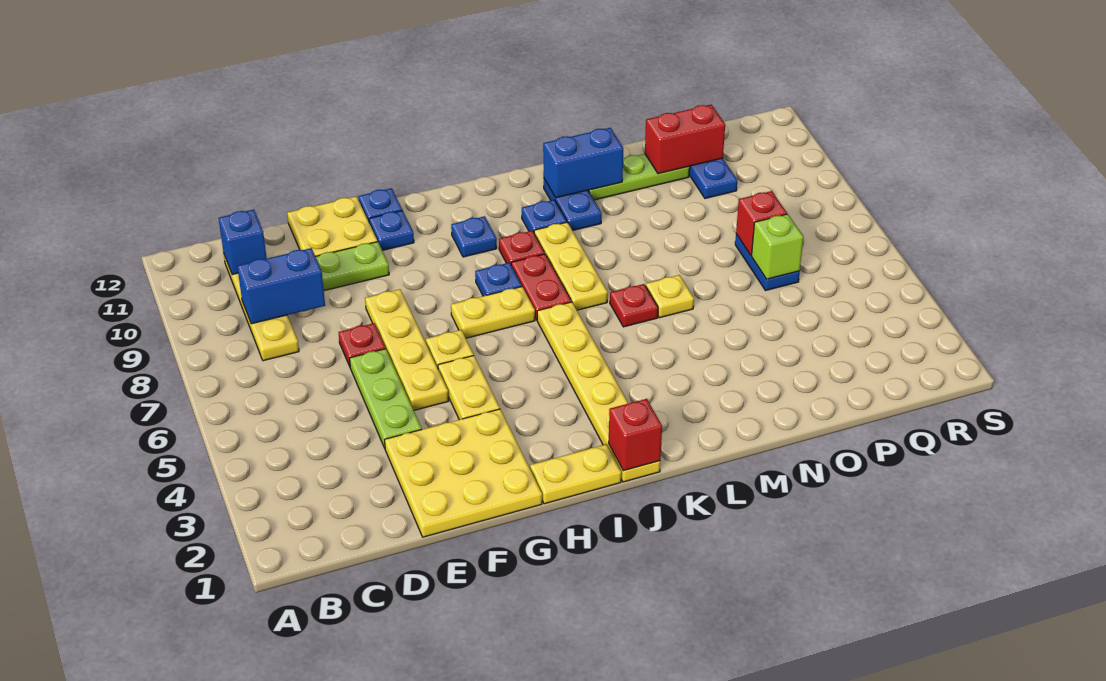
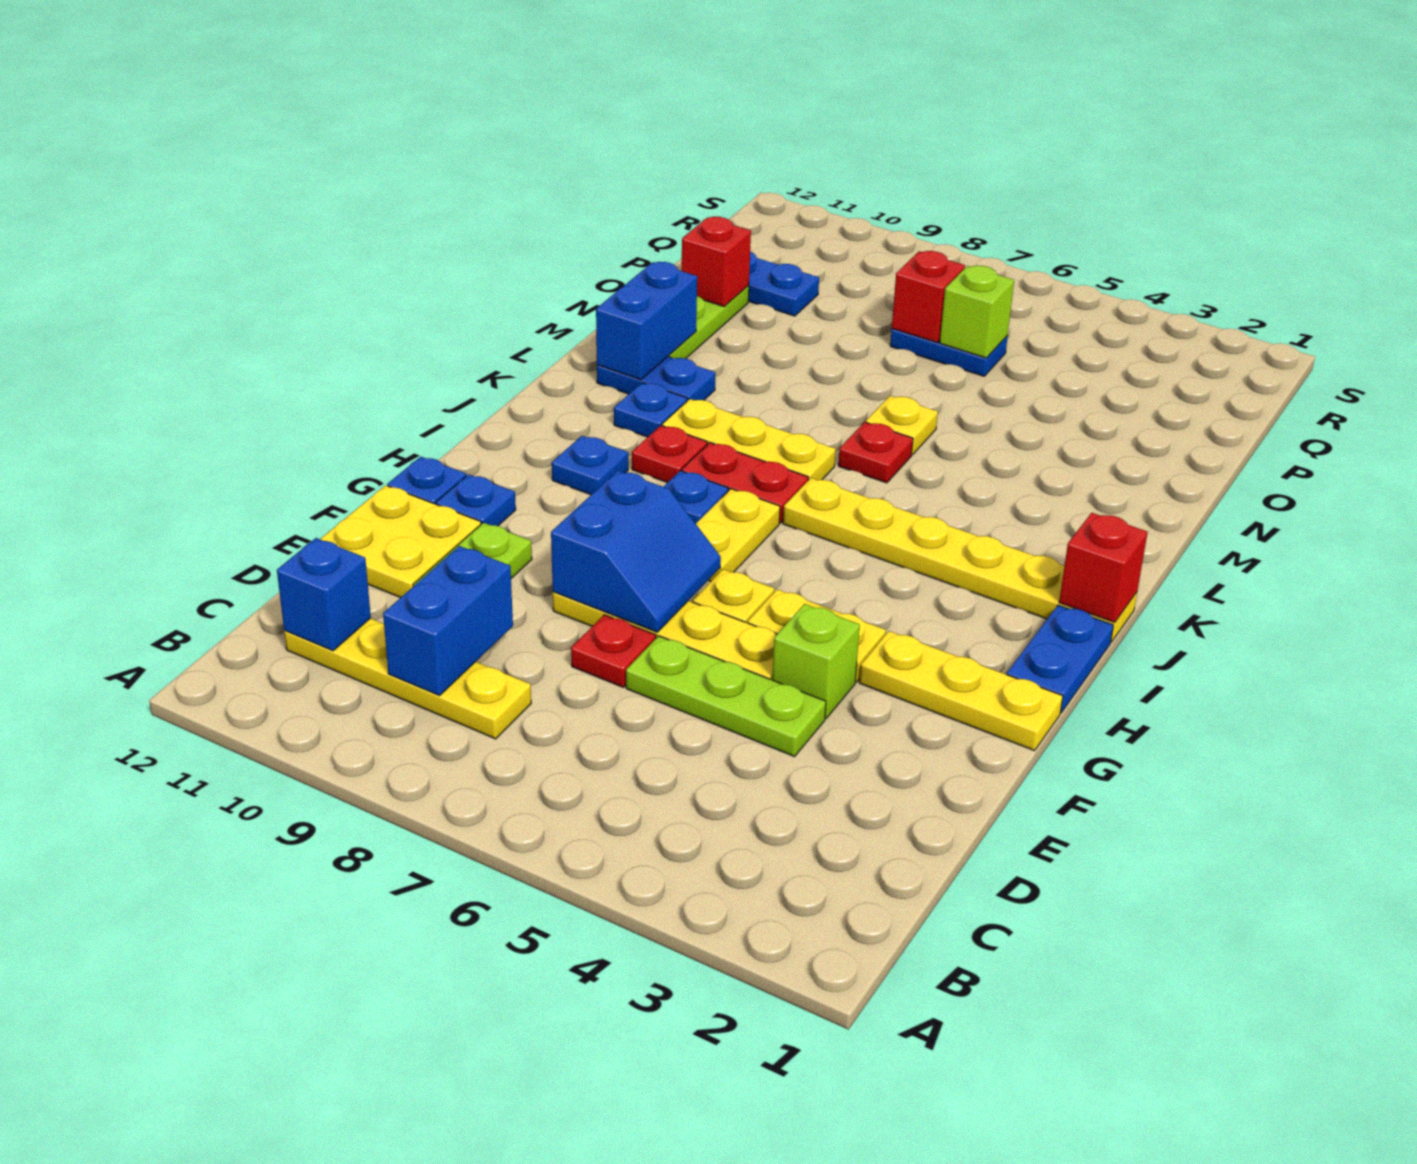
yellow 3x3 plate [385,409,542,537] -> yellow 1x3 plate [859,631,1063,751]
none -> lime 1x1 brick [772,604,860,719]
none -> blue 2x2 slope [551,471,721,632]
yellow 1x2 plate [530,444,621,504] -> blue 1x2 plate [1007,605,1113,713]
red 1x2 brick [645,105,725,174] -> red 1x1 brick [682,217,751,307]

